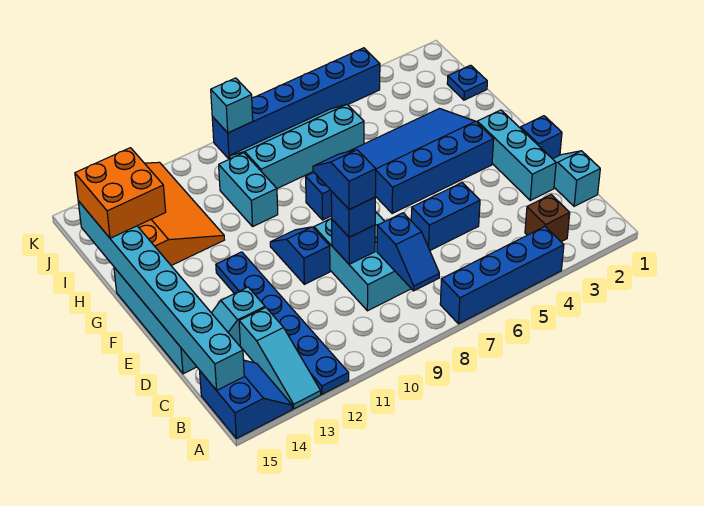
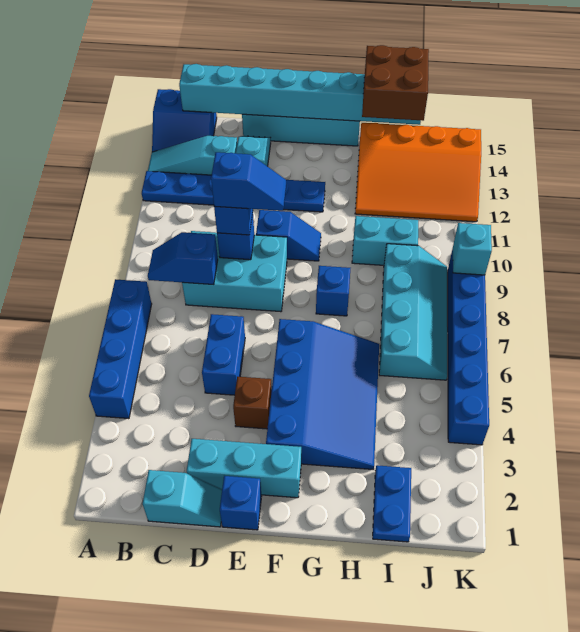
brown 1x1 brick [525,195,570,242] -> brown 1x1 brick moved to [233,377,272,429]
orange 2x2 brick [75,148,166,238] -> brown 2x2 brick [362,45,429,121]
blue 1x1 plate [447,65,487,100] -> blue 1x2 plate [373,465,411,542]

